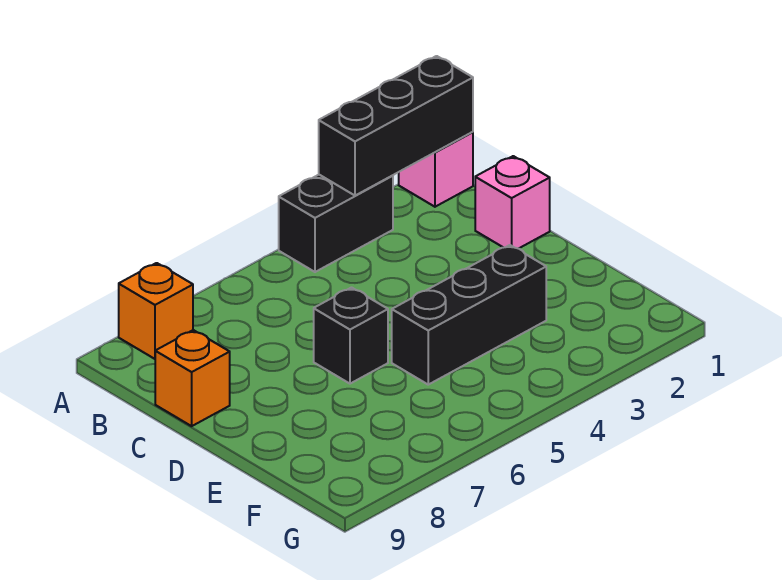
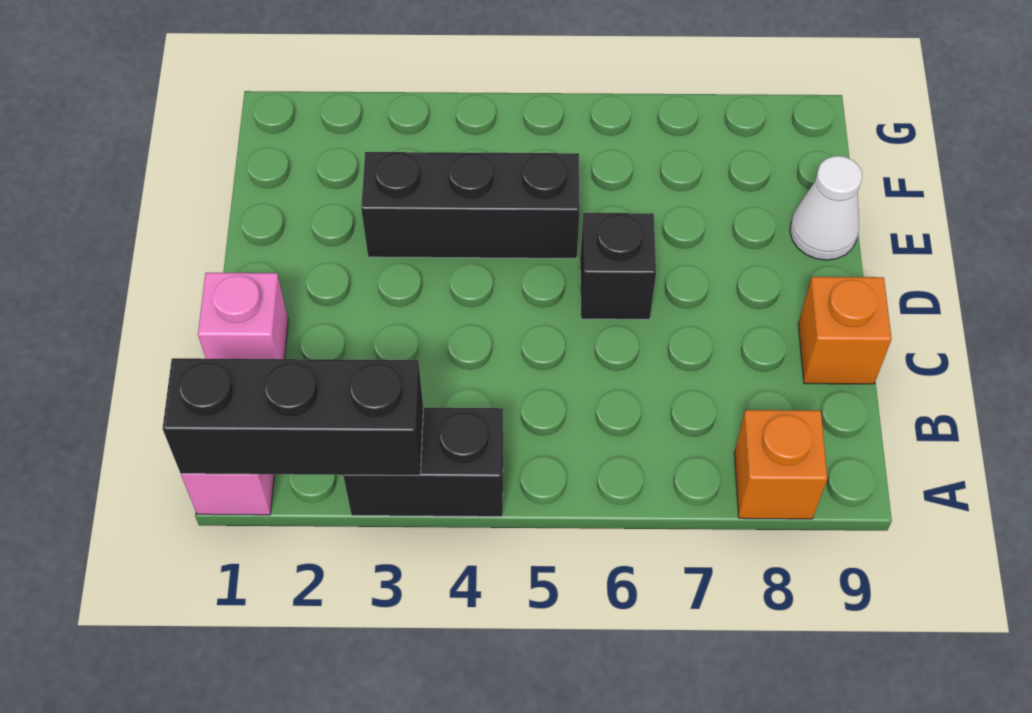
none -> white 1x1 cone [790,156,862,260]

